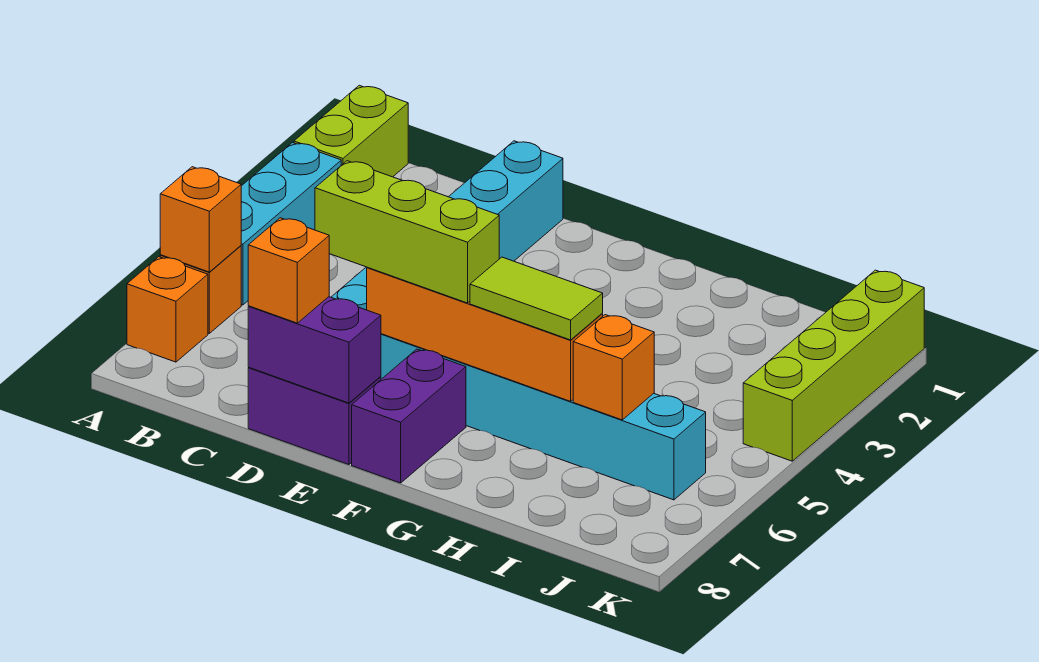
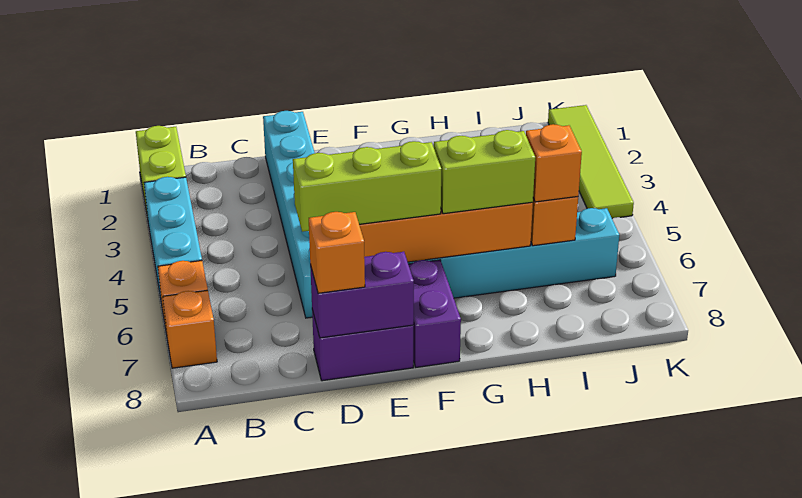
orange 1x1 brick [160,167,241,272] -> orange 1x1 brick moved to [526,124,582,202]
lime 1x2 tile [470,257,603,340] -> lime 1x2 brick [434,130,535,214]
lime 1x4 brick [743,270,924,461] -> lime 1x4 tile [548,105,634,218]

